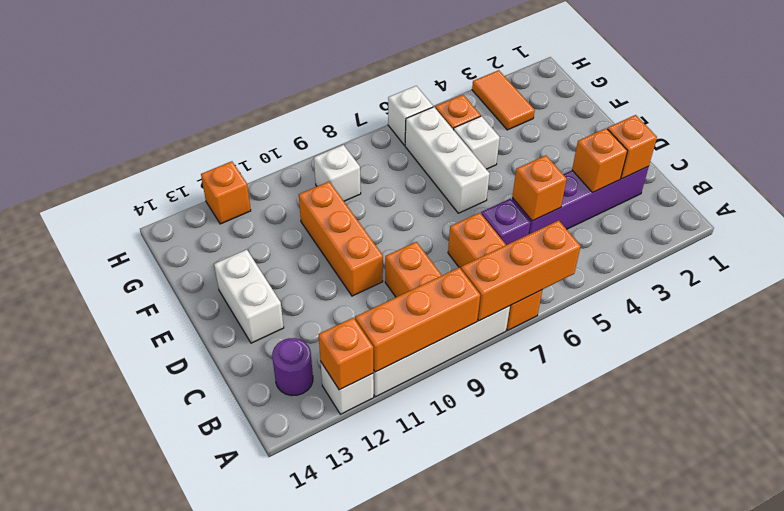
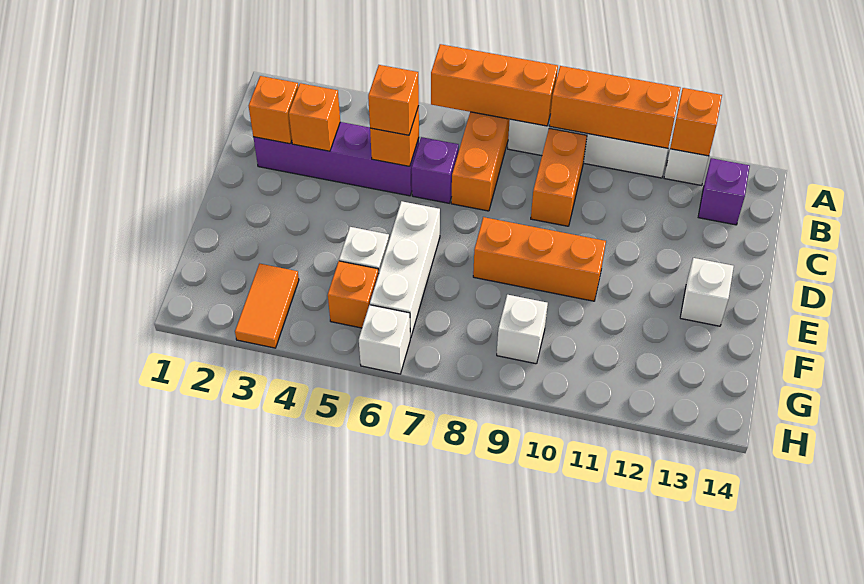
purple 1x1 round brick [272,338,313,396] -> purple 1x1 brick [698,158,750,225]
orange 1x3 brick [299,182,383,296] -> orange 1x3 brick turned to [473,217,606,301]
white 1x2 brick [214,250,284,343] -> white 1x1 brick [680,258,734,326]
orange 1x1 brick [201,161,251,224] -> orange 1x1 brick moved to [368,65,419,135]

